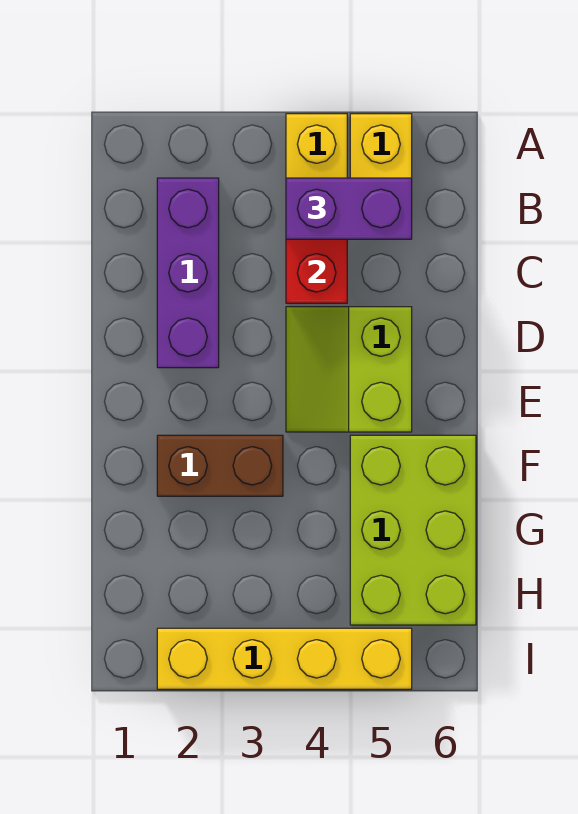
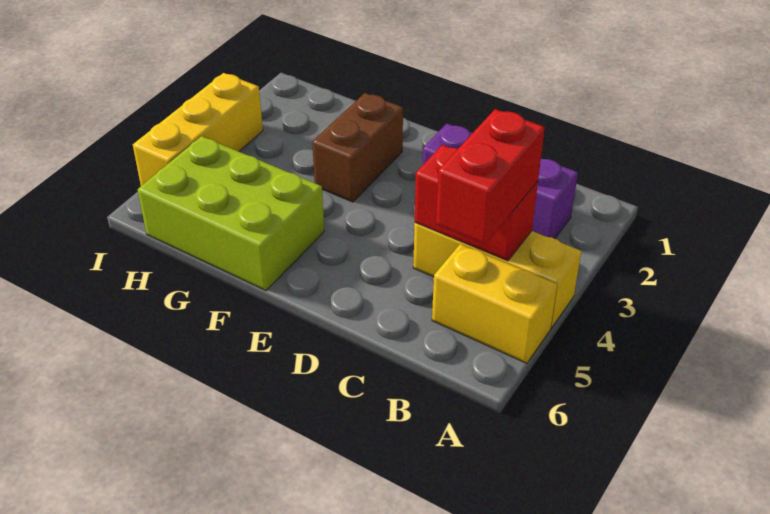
purple 1x2 brick [286,178,412,239] -> red 1x2 brick [436,109,545,245]
lime 2x2 slope [286,307,412,432] -> none
yellow 1x4 brick [157,628,412,689] -> yellow 1x3 brick [133,73,263,186]

